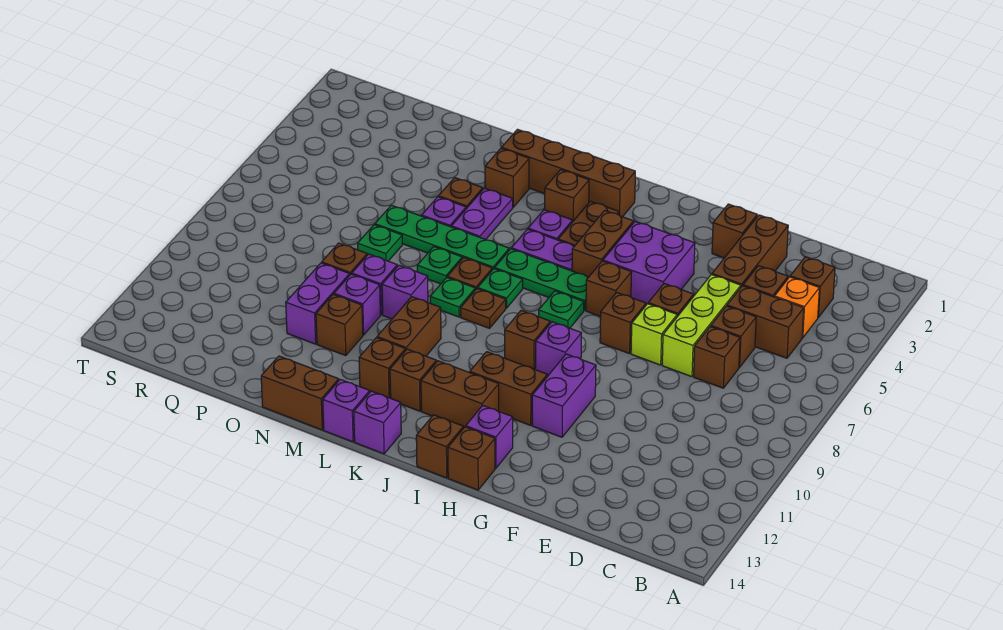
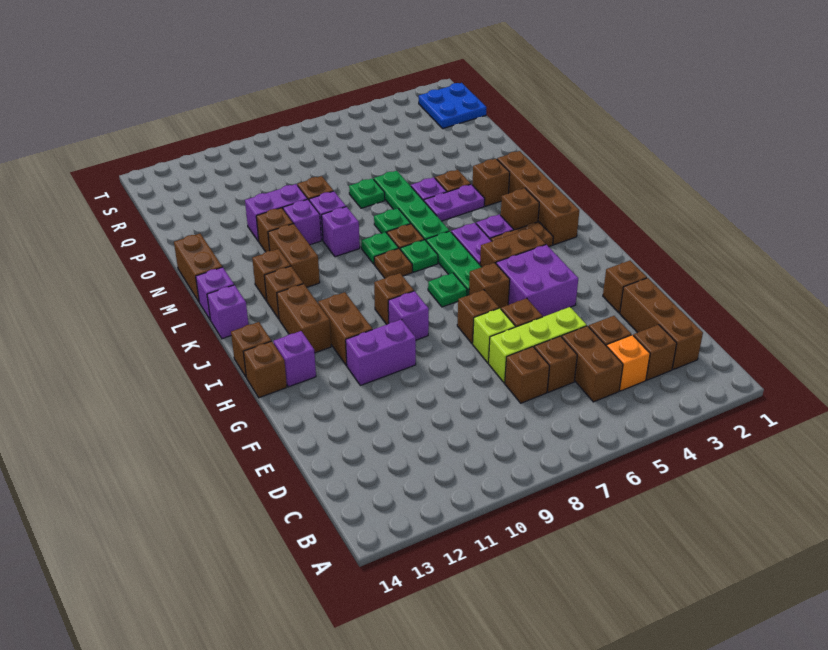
brown 1x3 brick [712,215,788,287] -> brown 1x3 brick turned to [620,278,703,370]
brown 1x2 brick [377,297,441,356] -> brown 1x2 brick turned to [268,224,320,287]
none -> blue 2x2 plate [419,83,487,128]

